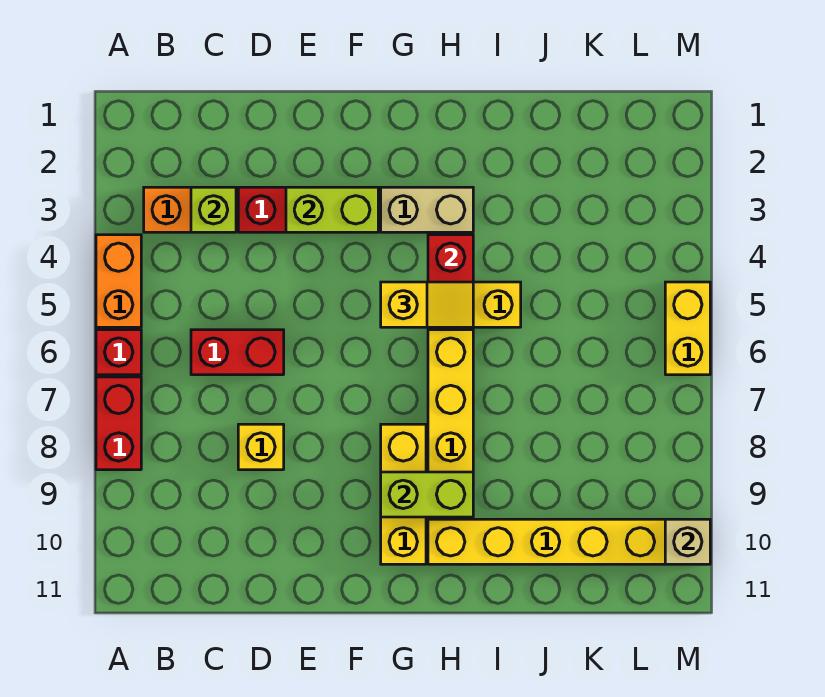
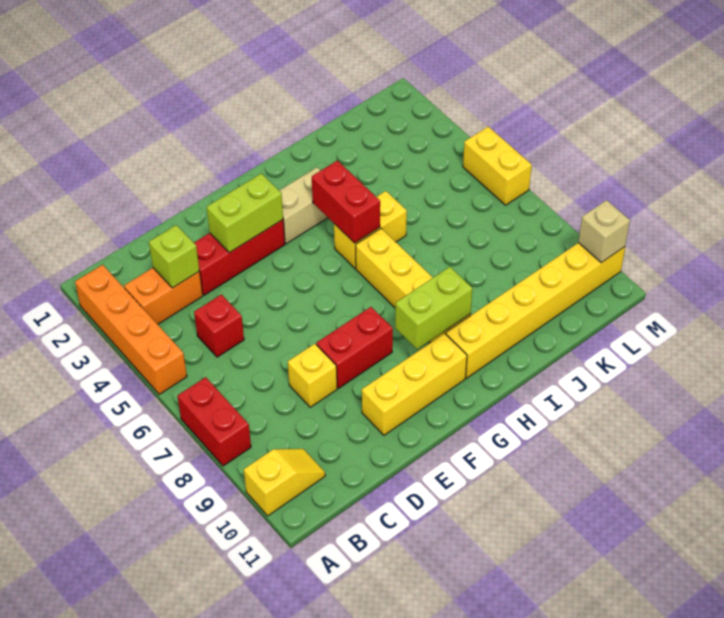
orange 1x2 brick [96,235,141,327] -> orange 1x4 brick [75,265,187,394]
red 1x1 brick [96,330,141,375] -> red 1x1 brick moved to [194,295,244,357]
red 1x2 brick [191,330,284,375] -> red 1x2 brick moved to [316,307,393,388]
yellow 1x2 slope [381,282,473,327] -> yellow 1x2 slope moved to [244,449,325,516]
yellow 1x3 brick [381,424,426,564] -> yellow 1x3 brick turned to [362,333,467,435]

